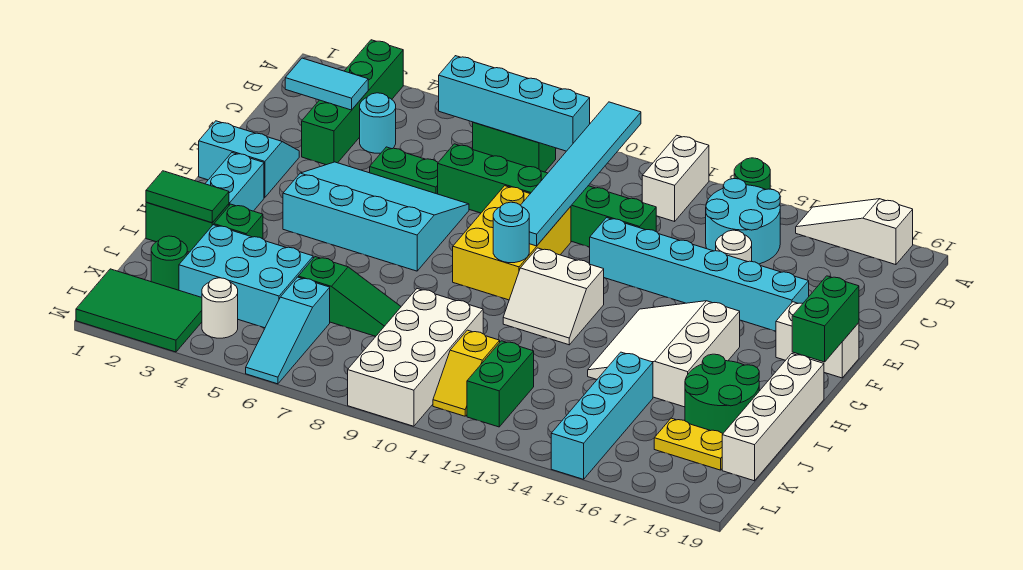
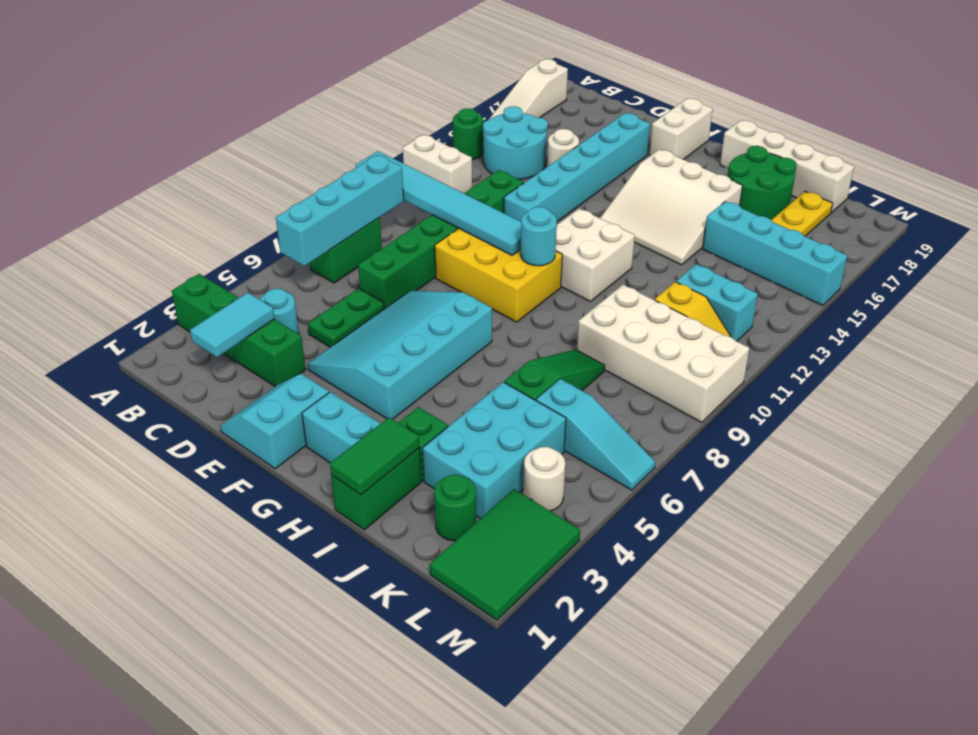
green 1x2 brick [792,276,859,362] -> none
white 2x2 slope [503,248,604,345] -> white 2x2 brick [556,209,635,301]
green 1x2 brick [467,341,534,427] -> cyan 1x2 brick [676,264,758,341]

